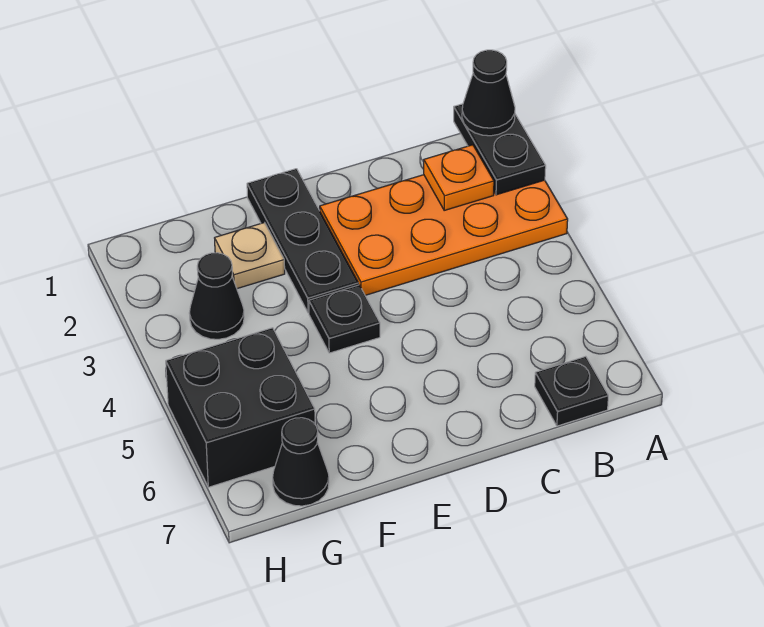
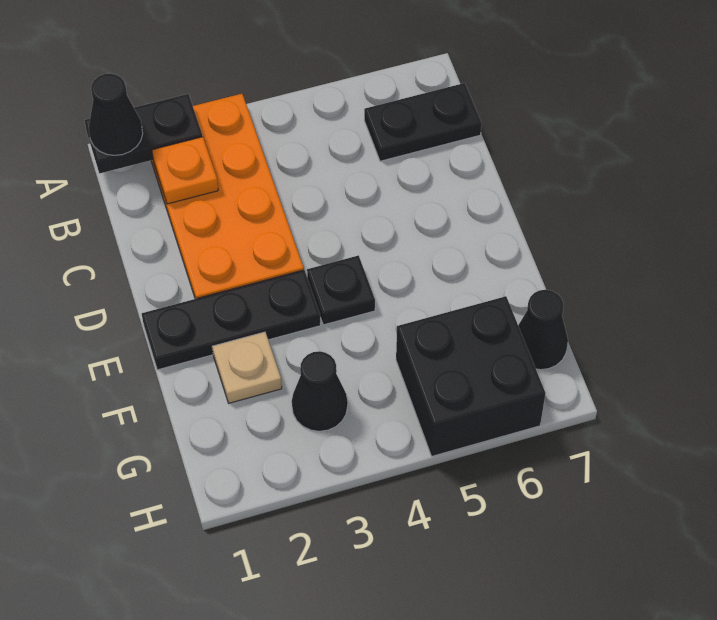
black 1x1 plate [535,356,608,426] -> black 1x2 plate [364,83,482,161]

